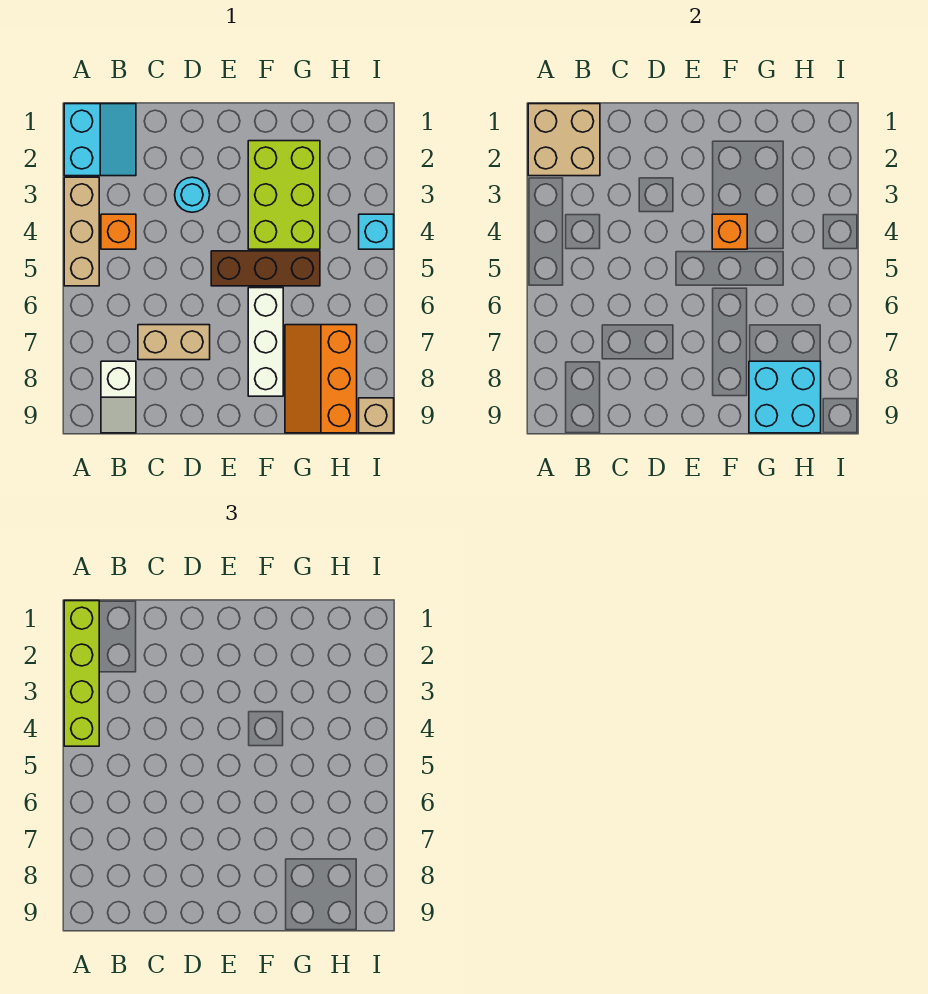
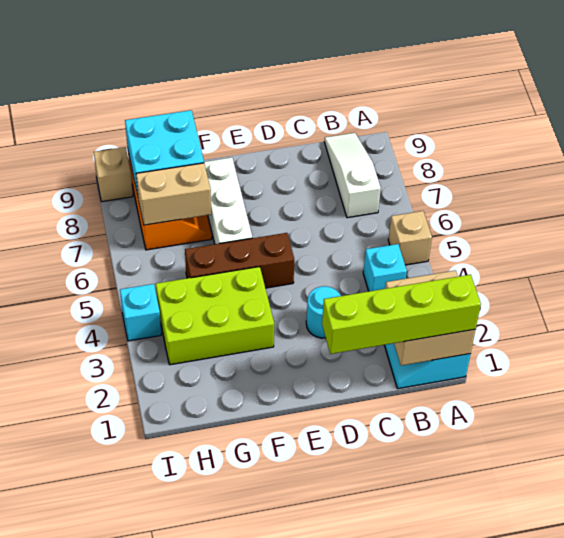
lime 1x4 brick [64,601,99,746] -> lime 1x4 brick turned to [322,275,481,354]
tan 1x3 brick [64,177,99,286] -> tan 1x1 brick [388,211,432,265]
orange 1x1 brick [101,214,136,249] -> cyan 1x1 brick [363,244,407,291]
white 1x2 slope [101,361,136,433] -> white 1x3 slope [324,133,381,218]
tan 1x2 brick [138,325,210,360] -> tan 1x2 brick moved to [136,163,211,225]
lime 2x3 brick [248,141,320,249] -> lime 2x3 brick turned to [156,267,274,365]
orange 1x1 brick [712,214,747,249] -> none

